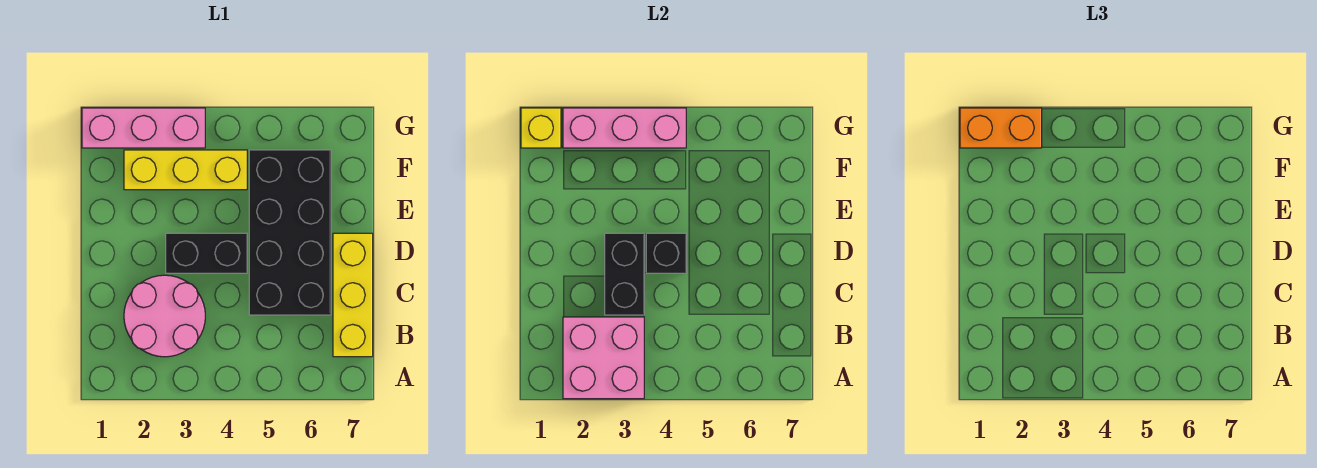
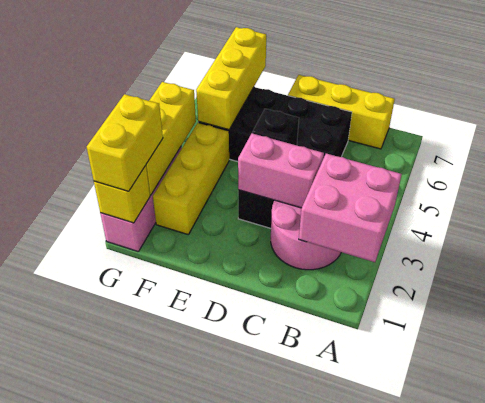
black 1x2 brick [605,233,644,315] -> pink 1x2 brick [238,133,324,208]
none -> yellow 1x3 brick [196,27,266,130]
orange 1x2 brick [960,108,1042,148] -> yellow 1x2 brick [87,94,163,191]
pink 1x3 brick [563,108,686,148] -> yellow 1x3 brick [146,82,196,195]

